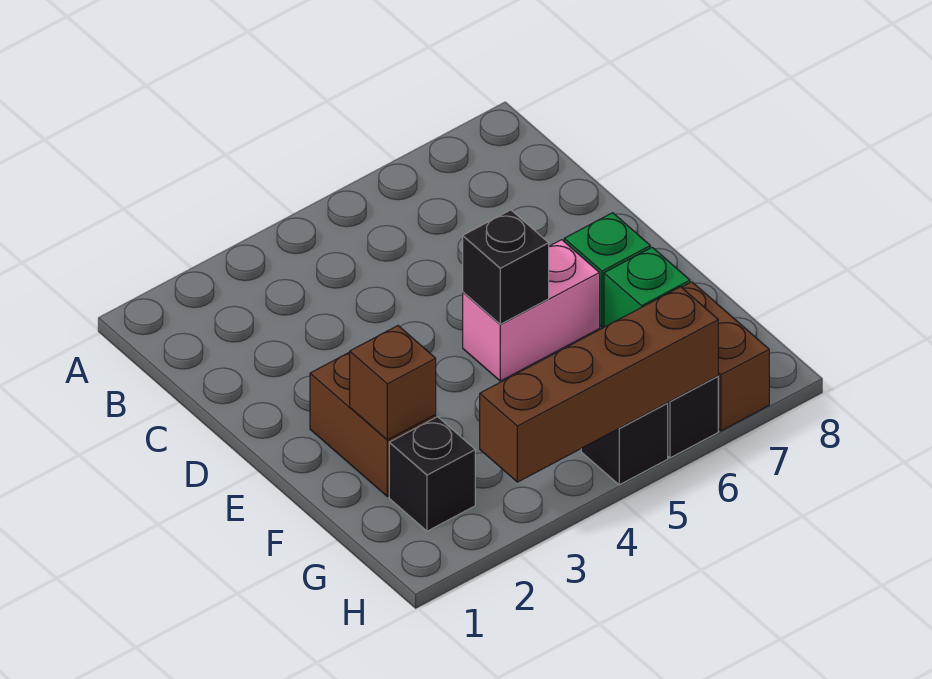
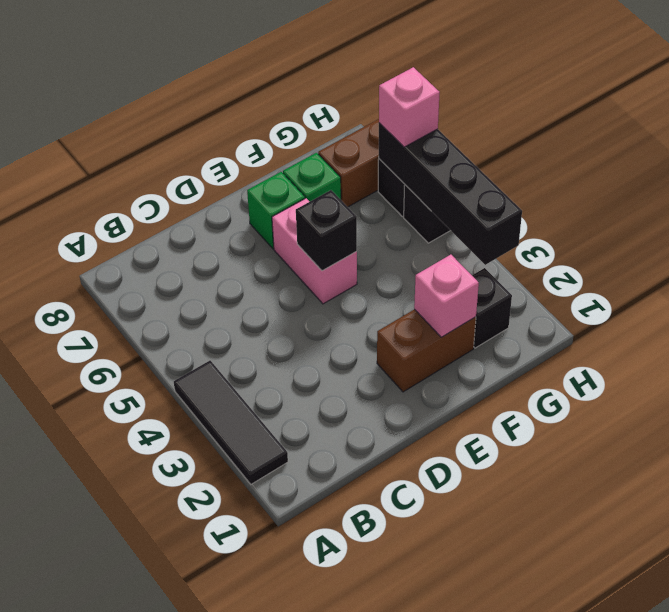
none -> black 1x3 tile [174,361,288,484]
brown 1x1 brick [350,326,436,440] -> pink 1x1 brick [414,255,479,337]
brown 1x4 brick [480,287,718,482] -> black 1x4 brick [379,123,522,265]
none -> pink 1x1 brick [379,67,440,147]

